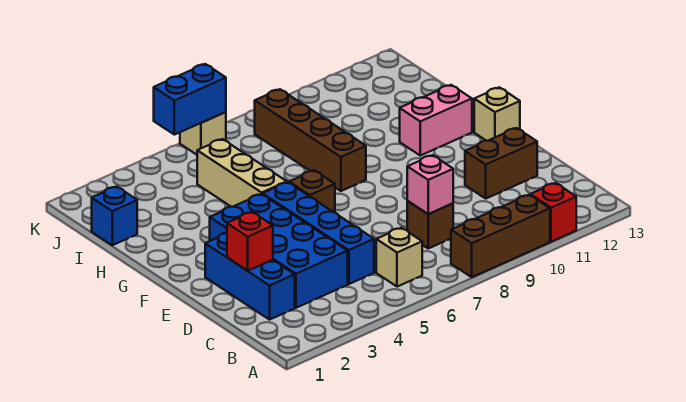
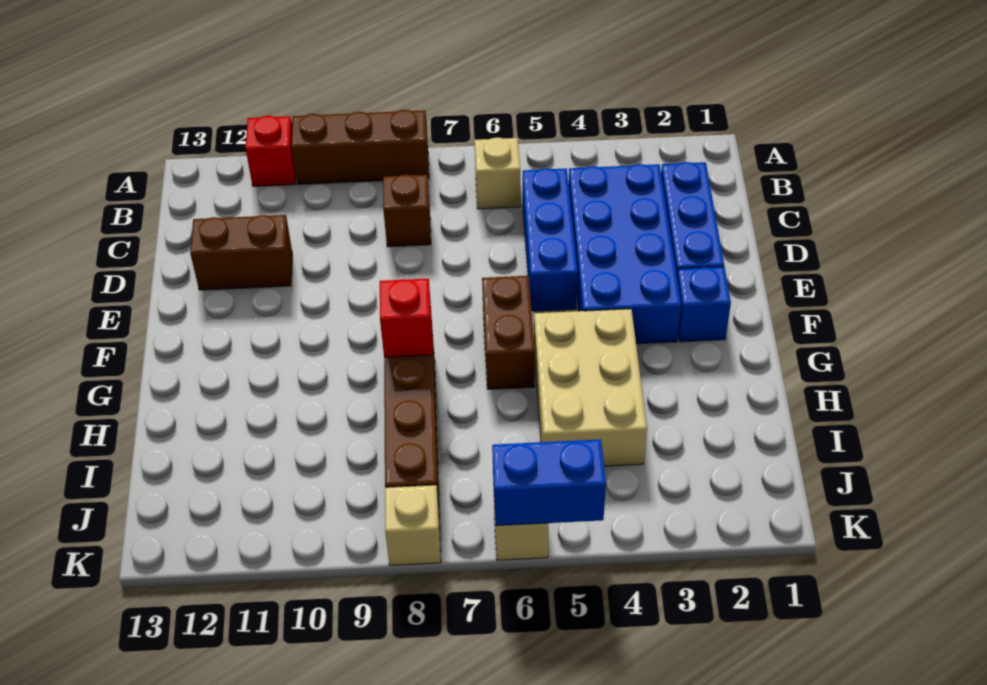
blue 1x4 brick [263,182,374,284] -> blue 1x3 brick [523,168,578,311]
pink 1x1 brick [407,155,453,214] -> none
red 1x1 brick [227,212,273,271] -> red 1x1 brick moved to [380,279,433,357]
brown 1x1 brick [289,170,335,213] -> brown 1x2 brick [482,276,535,389]
tan 1x1 brick [474,87,520,141] -> tan 1x1 brick moved to [385,485,441,565]
tan 1x3 brick [197,139,287,207] -> tan 2x3 brick [534,309,647,466]
pink 1x2 brick [400,85,472,156] -> none
blue 1x1 brick [92,186,137,245] -> blue 1x1 brick moved to [677,267,731,342]

